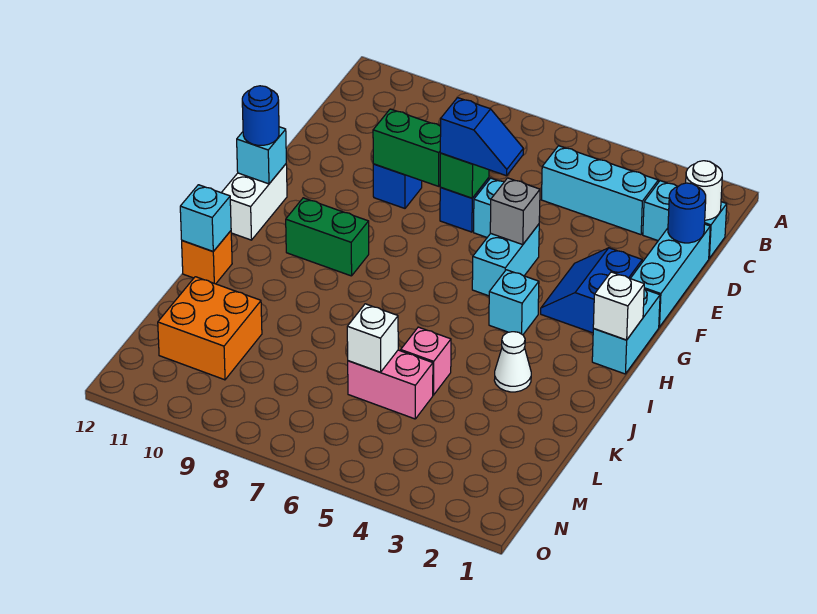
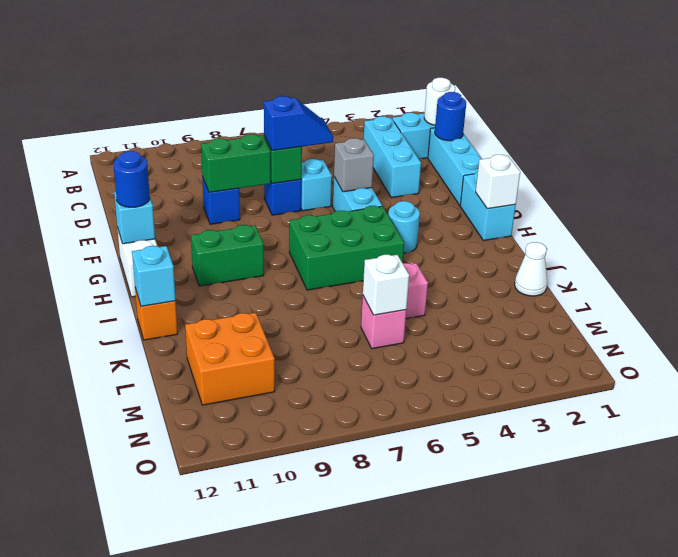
cyan 1x3 brick [542,146,658,235] -> cyan 1x3 brick turned to [364,116,421,198]
blue 2x2 slope [541,248,642,333] -> none
cyan 1x1 brick [489,270,539,335] -> cyan 1x1 round brick [388,201,420,253]
none -> green 2x3 brick [289,206,404,290]
white 1x1 cone [494,332,531,392] -> white 1x1 cone moved to [515,242,547,296]
pink 1x2 brick [348,350,433,419] -> pink 1x1 brick [361,296,406,349]

